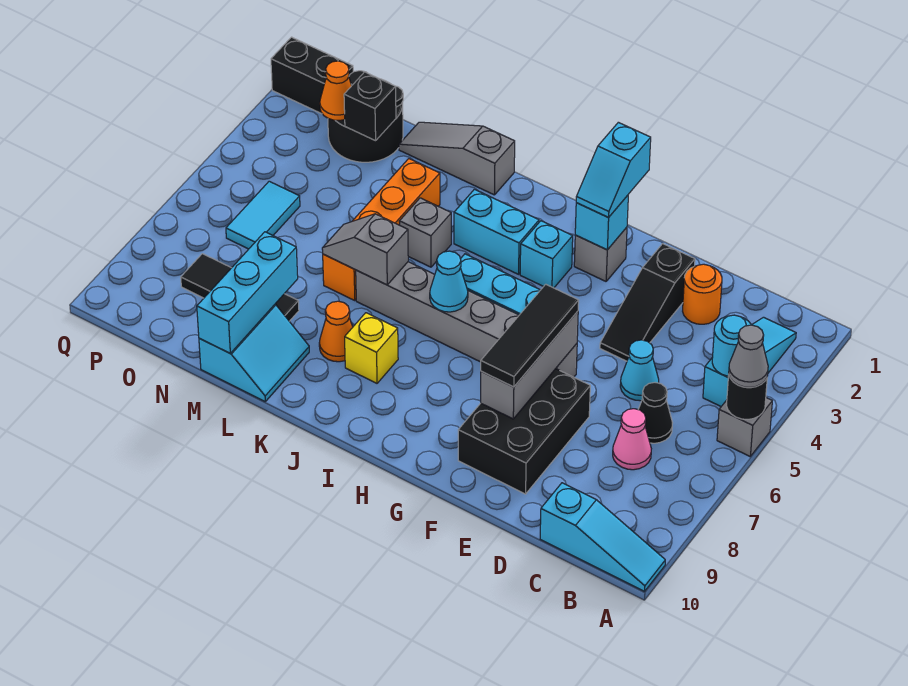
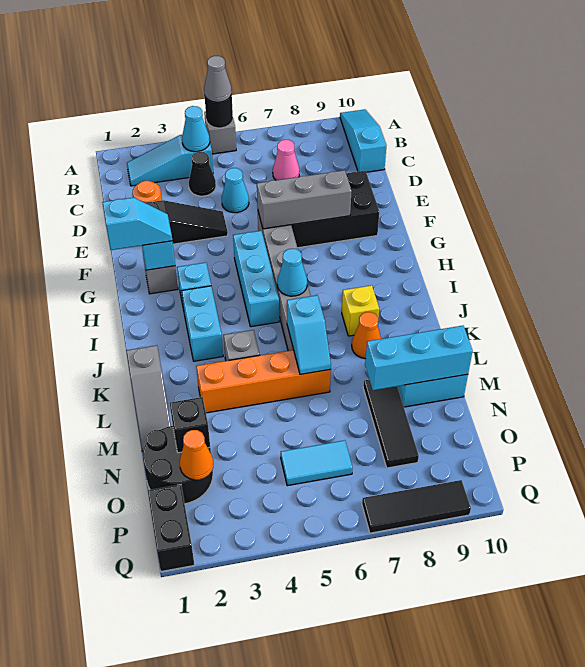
cyan 1x1 round brick [712,315,751,376] -> cyan 1x1 cone [182,106,210,152]
black 1x1 cone [638,383,673,443] -> black 1x1 cone moved to [189,152,216,196]
black 1x3 tile [481,284,579,387] -> black 1x3 tile moved to [362,480,471,533]
grey 1x2 slope [322,214,408,285] -> cyan 1x2 slope [287,295,331,374]

